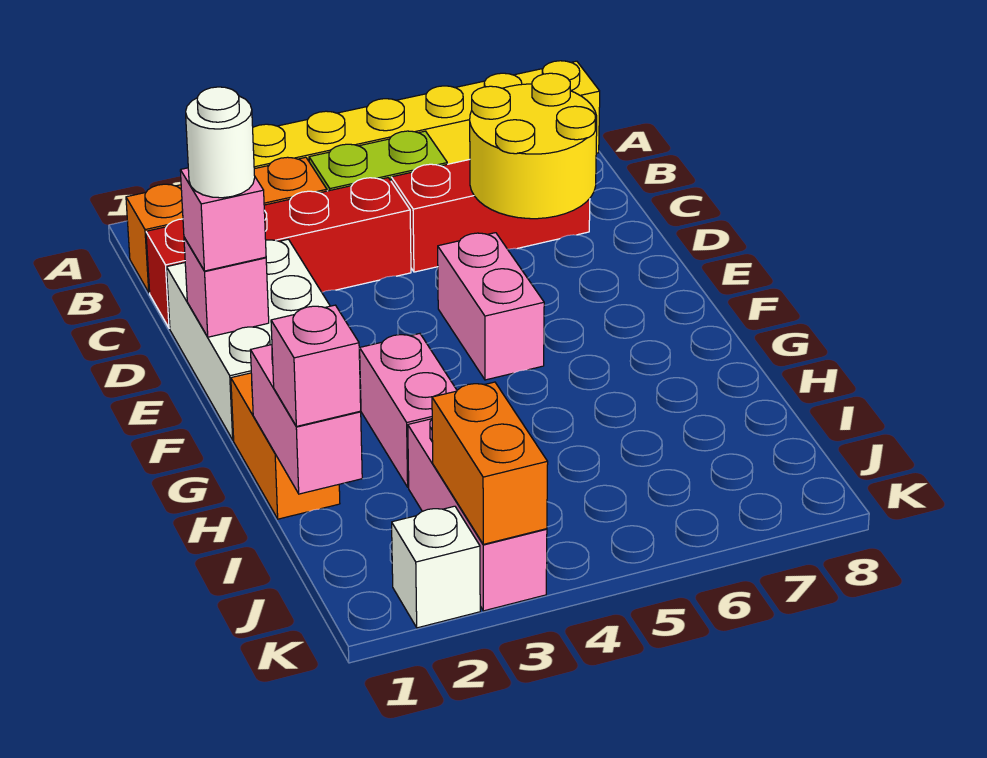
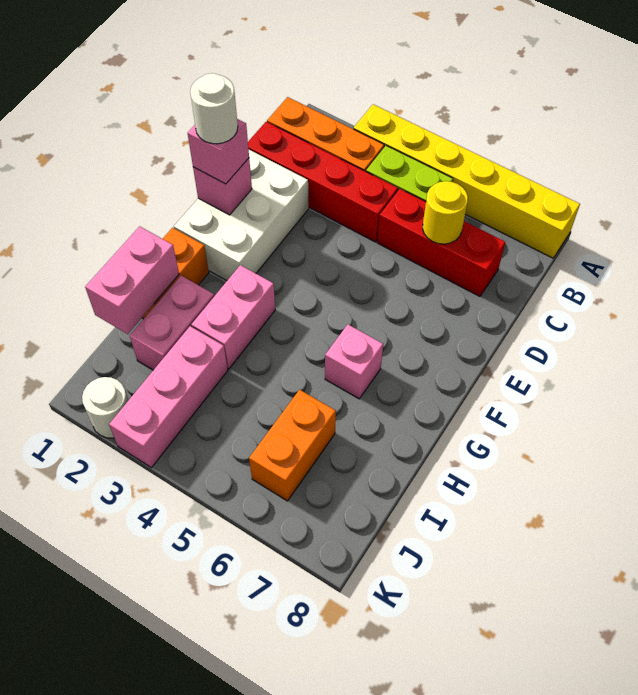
yellow 2x2 round brick [470,73,597,219] -> yellow 1x1 round brick [423,181,468,244]
pink 1x2 brick [438,233,544,380] -> pink 1x2 brick moved to [130,276,214,370]
pink 1x1 brick [271,305,361,426] -> pink 1x1 brick moved to [325,325,383,399]
orange 1x2 brick [432,382,548,544] -> orange 1x2 brick moved to [249,390,336,501]
white 1x1 brick [392,506,480,628] -> white 1x1 round brick [82,377,128,438]

